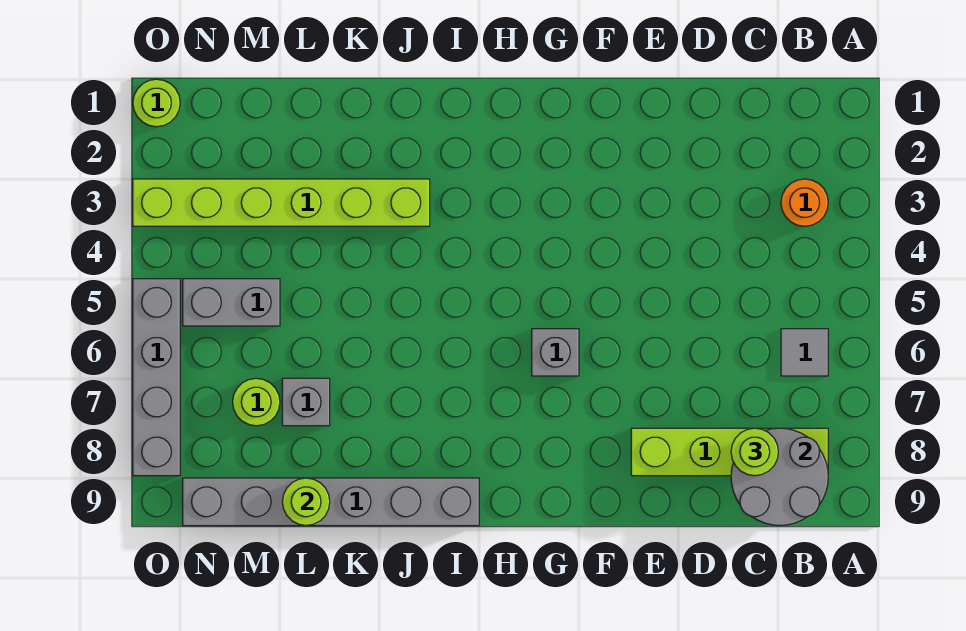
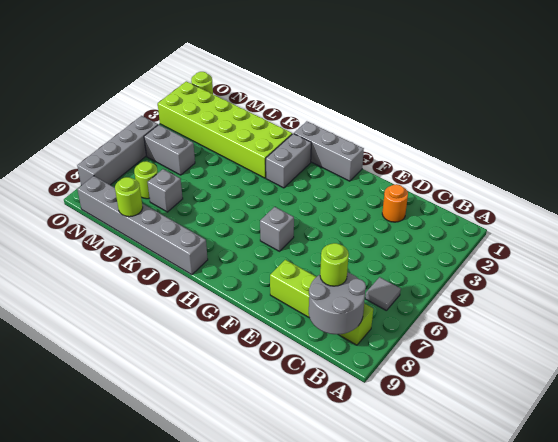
orange 1x1 round brick [781,179,828,226] -> orange 1x1 round brick moved to [382,184,408,222]
none -> grey 1x3 brick [294,121,364,181]
none -> grey 1x2 brick [266,134,311,188]
lime 1x6 brick [133,179,430,226] -> lime 2x6 brick [158,81,292,178]

